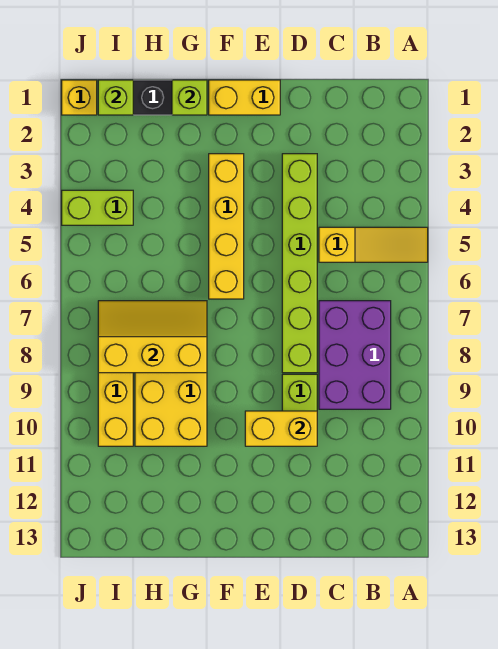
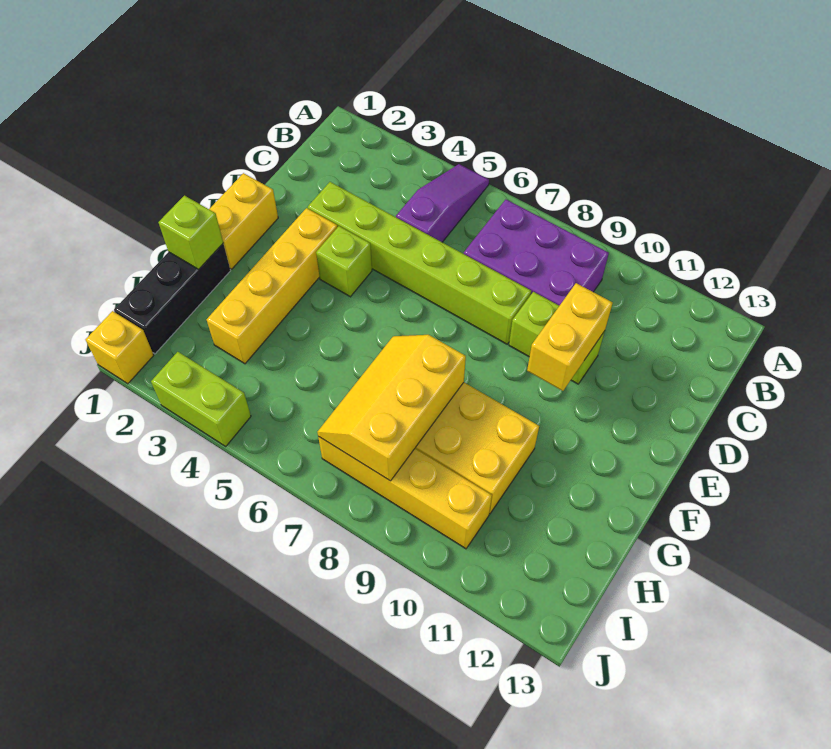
yellow 1x3 slope [319,227,428,262] -> purple 1x3 slope [396,164,489,242]
yellow 1x4 brick [209,154,244,299] -> yellow 1x4 brick turned to [206,208,337,364]
lime 1x1 brick [98,80,133,115] -> lime 1x1 brick moved to [316,226,372,297]
lime 1x2 brick [62,190,133,225] -> lime 1x2 brick turned to [151,352,251,446]

